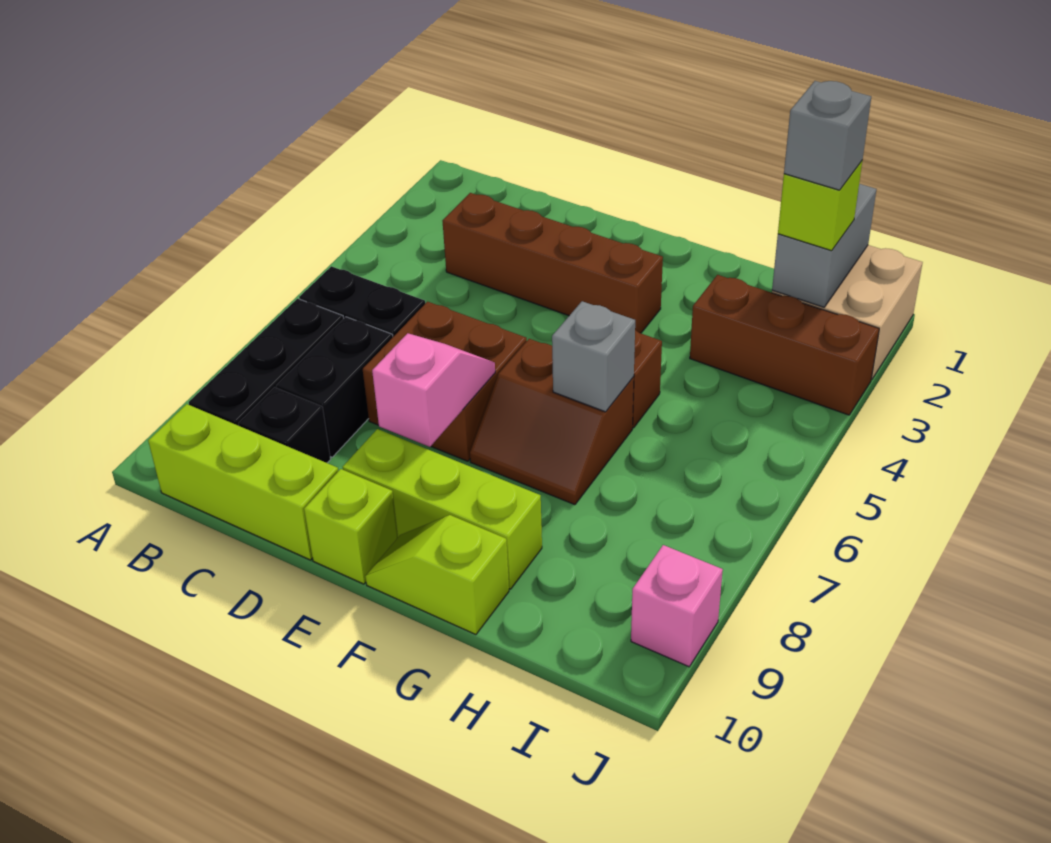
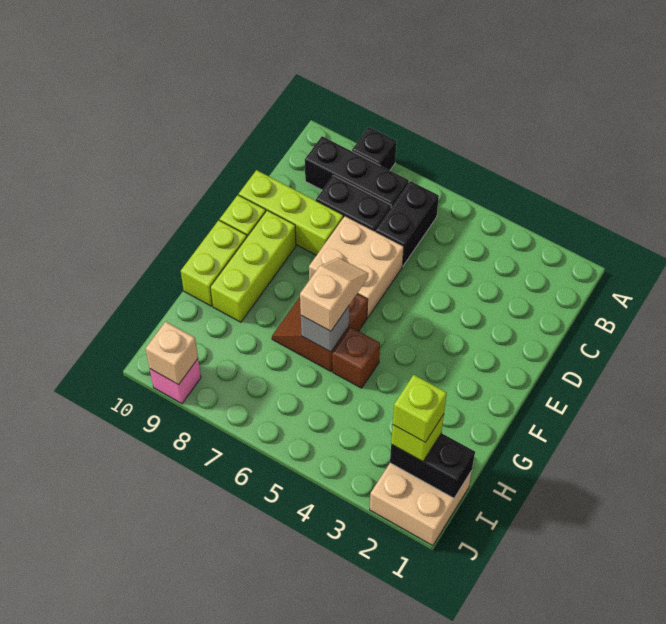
lime 1x3 brick [148,404,338,560] -> lime 1x3 brick turned to [239,170,343,255]
brown 1x4 brick [442,193,663,333] -> none
black 1x1 brick [238,387,331,463] -> black 1x1 brick moved to [352,127,396,170]
brown 2x2 brick [363,302,527,461] -> tan 2x2 brick [309,216,404,318]
pink 1x2 slope [372,333,495,447] -> none
none -> tan 1x2 slope [300,258,368,331]
lime 1x2 slope [365,515,509,635] -> lime 1x2 brick [181,220,247,306]
brown 1x3 brick [690,275,879,415] -> none
grey 1x2 brick [772,184,877,307] -> black 1x2 brick [390,433,475,498]
grey 1x1 brick [784,81,871,190] -> lime 1x1 brick [393,375,447,442]
none -> tan 1x1 brick [146,322,198,385]

